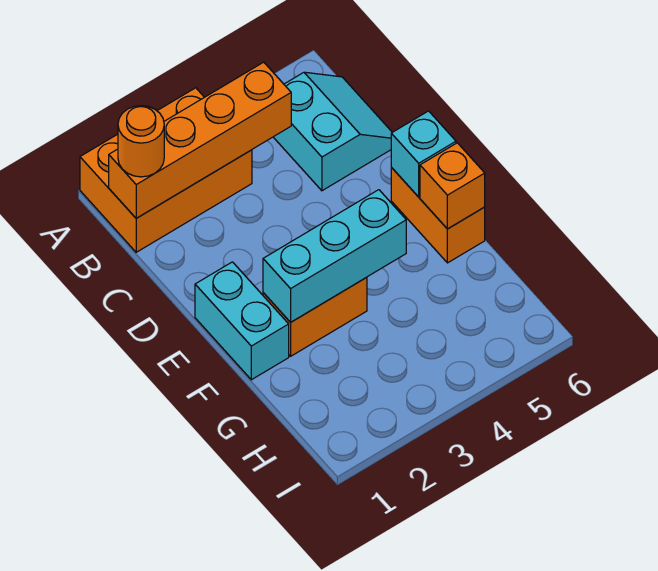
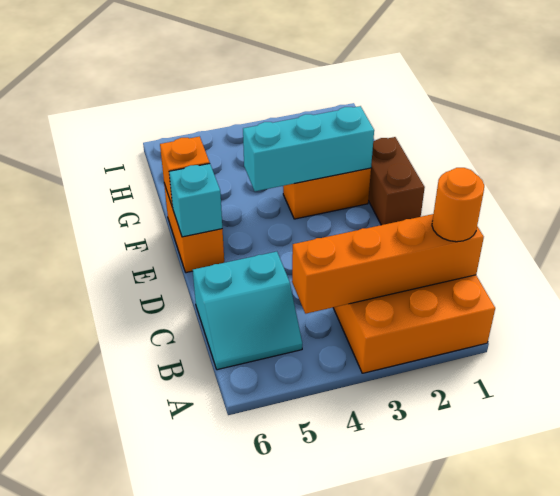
cyan 2x2 slope [274,72,392,191] -> cyan 2x2 slope turned to [193,252,302,370]
cyan 1x2 brick [195,262,289,380] -> brown 1x2 brick [368,137,425,225]

